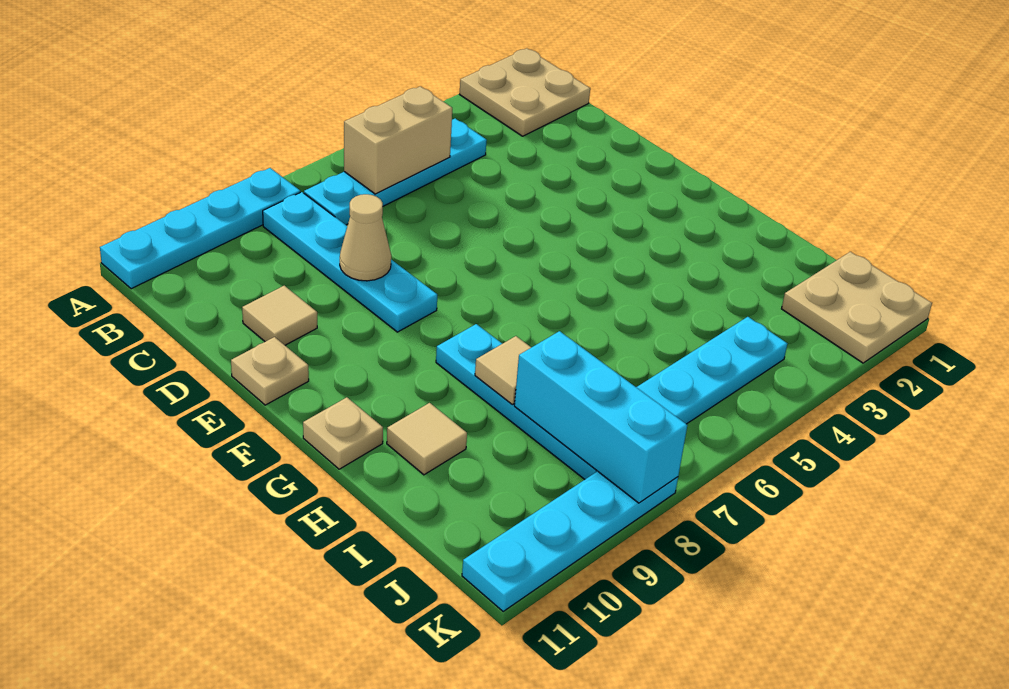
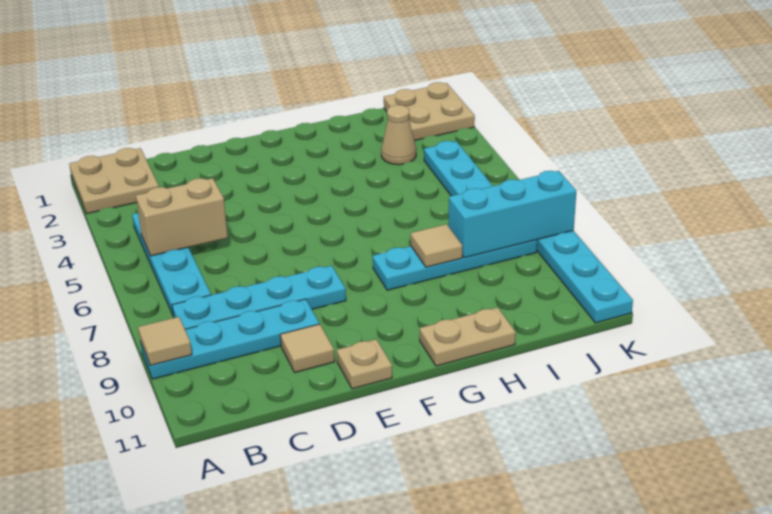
cyan 1x4 plate [100,168,300,289] -> cyan 1x4 plate turned to [140,299,319,379]
tan 1x2 brick [344,86,452,194] -> tan 1x2 brick turned to [136,178,228,256]
tan 1x1 cone [340,194,391,281] -> tan 1x1 cone moved to [381,105,416,165]
tan 1x1 plate [303,397,383,469] -> tan 1x2 plate [420,307,516,366]
tan 1x1 tile [387,403,467,475] -> tan 1x1 tile moved to [138,317,192,365]

